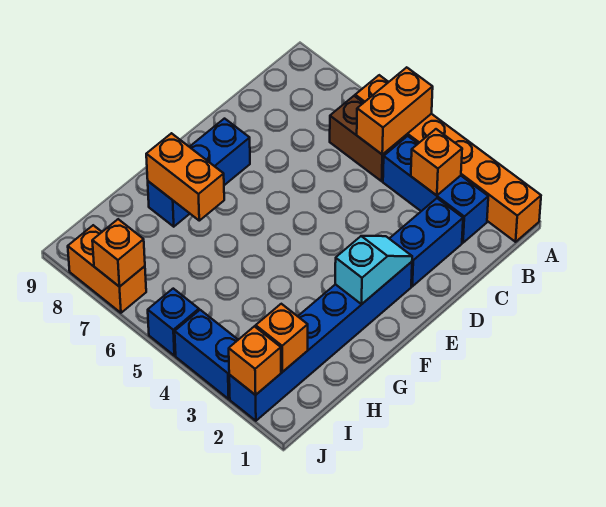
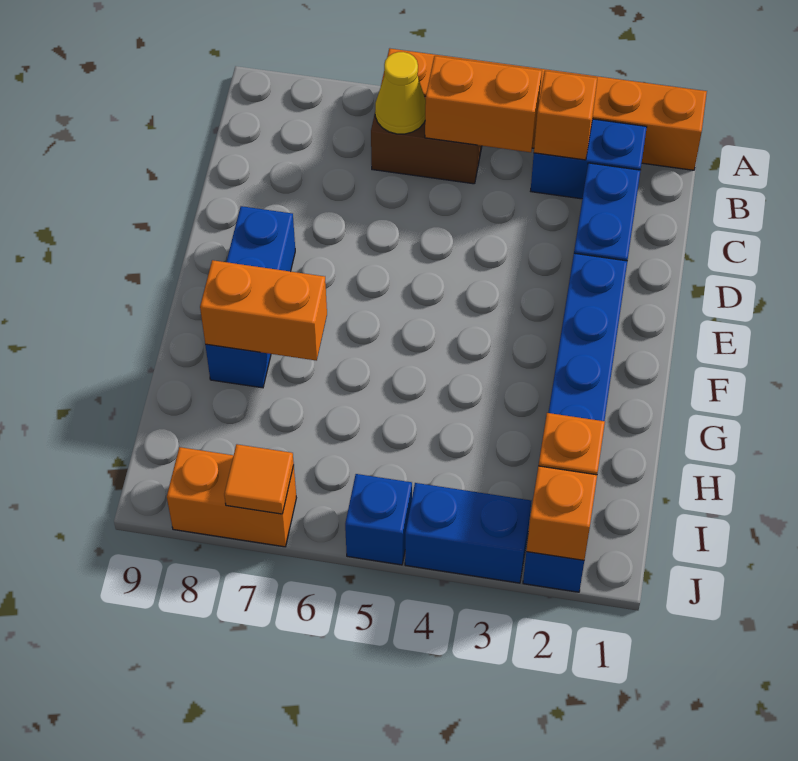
orange 1x2 brick [357,67,433,155] -> orange 1x2 brick turned to [425,56,542,152]
blue 1x3 brick [383,136,488,243] -> blue 1x2 brick [531,119,647,199]
none -> yellow 1x1 cone [375,52,426,134]
cyan 1x2 slope [335,236,412,304] -> none
orange 1x1 brick [92,219,145,287] -> orange 1x1 tile [224,444,294,514]

